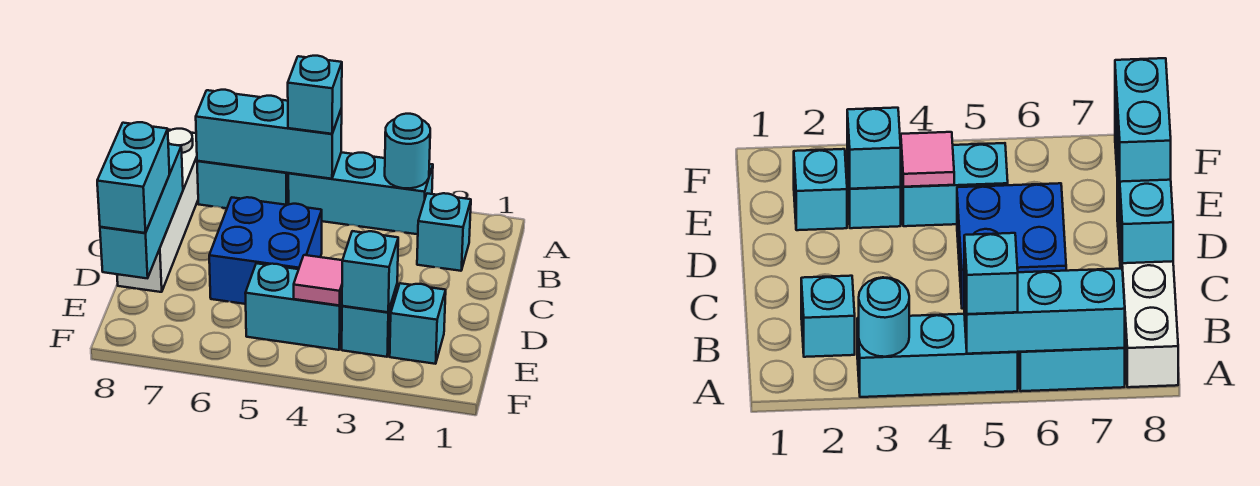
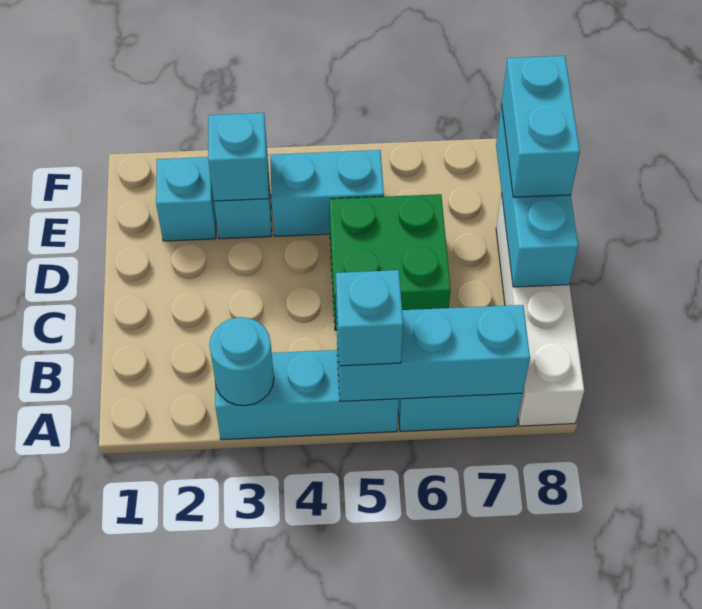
cyan 1x1 brick [417,193,471,271] -> none
blue 2x2 brick [209,197,322,304] -> green 2x2 brick [329,194,451,330]
pink 1x1 tile [294,255,342,305] -> none

